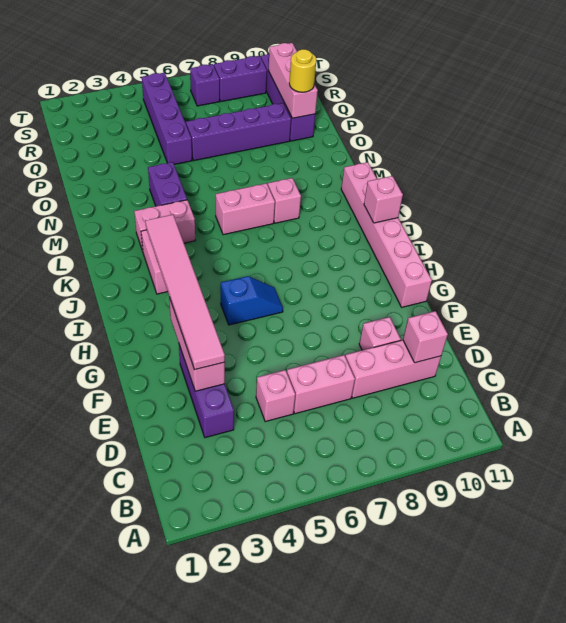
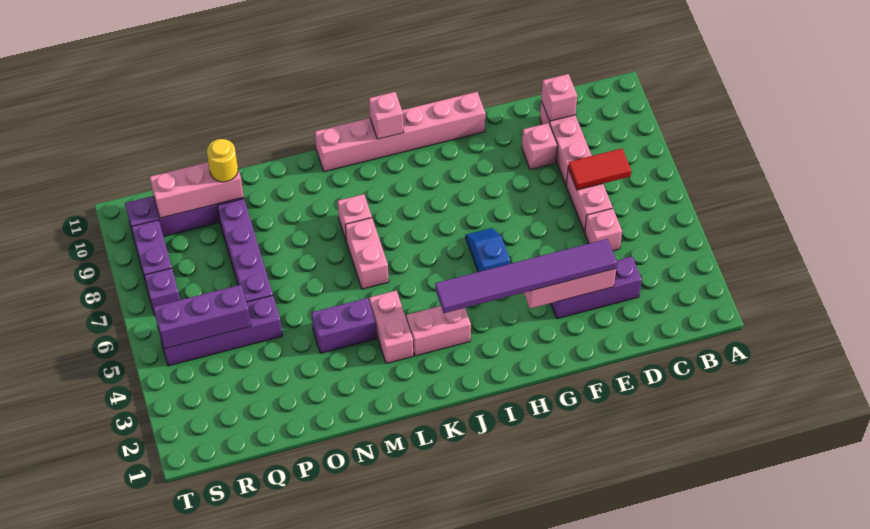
none -> red 1x2 tile [568,149,631,190]
pink 1x6 tile [145,215,225,370] -> purple 1x6 tile [435,239,617,313]
none -> purple 1x3 brick [154,285,251,349]

